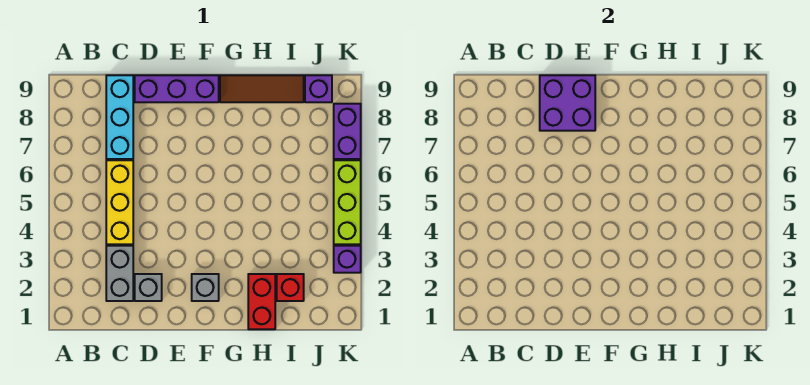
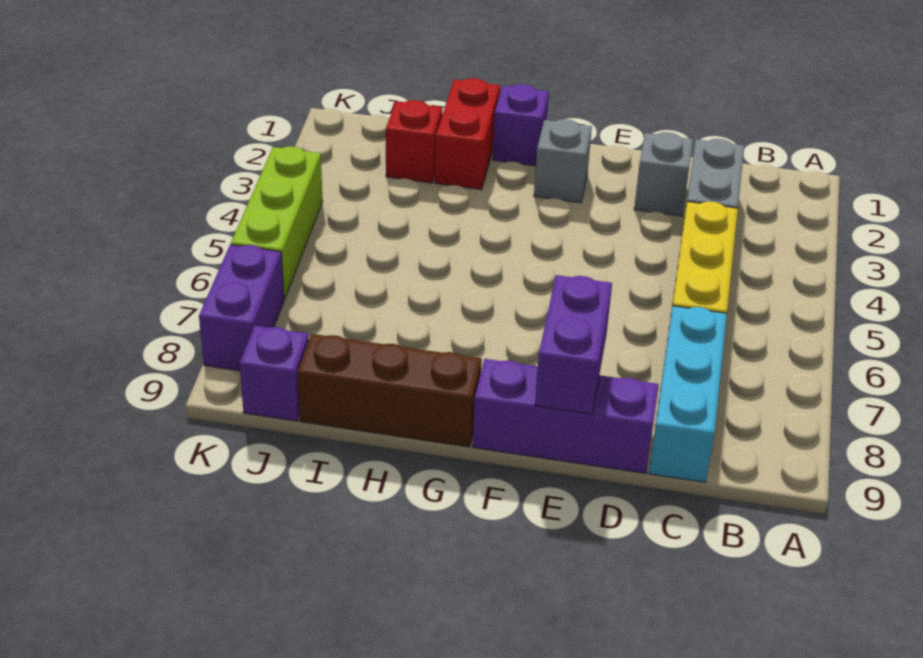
purple 2x2 brick [540,75,595,131] -> purple 1x2 brick [535,275,612,414]
brown 1x3 tile [220,75,304,102] -> brown 1x3 brick [298,334,482,447]
purple 1x1 brick [334,246,361,273] -> purple 1x1 brick moved to [493,84,549,166]

